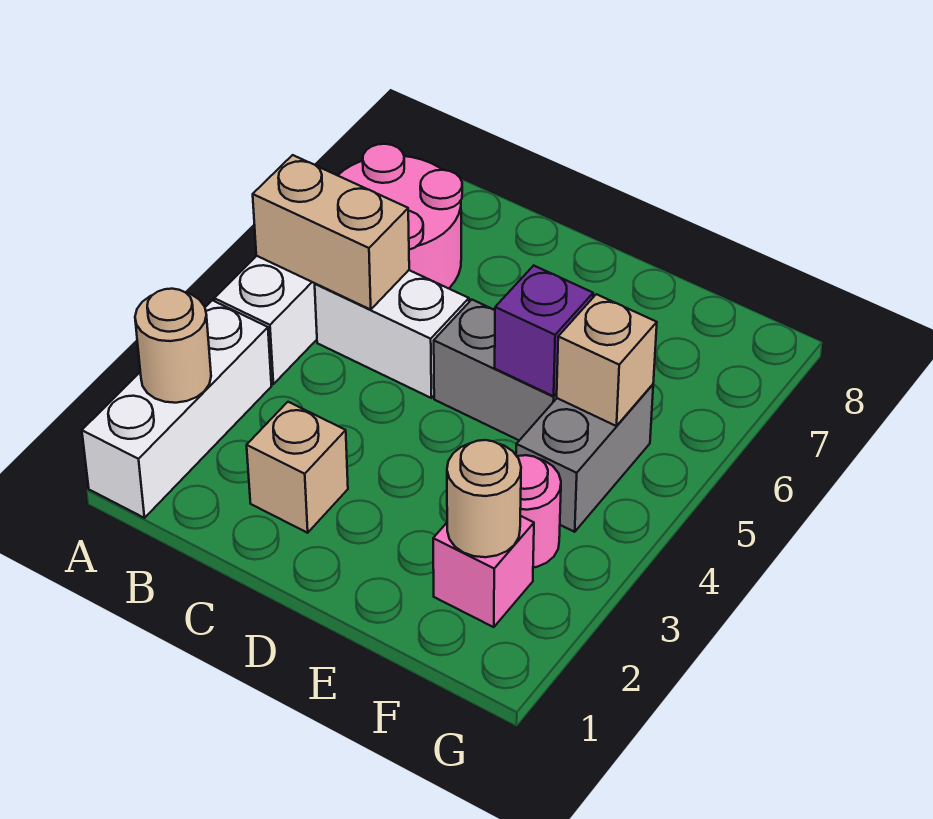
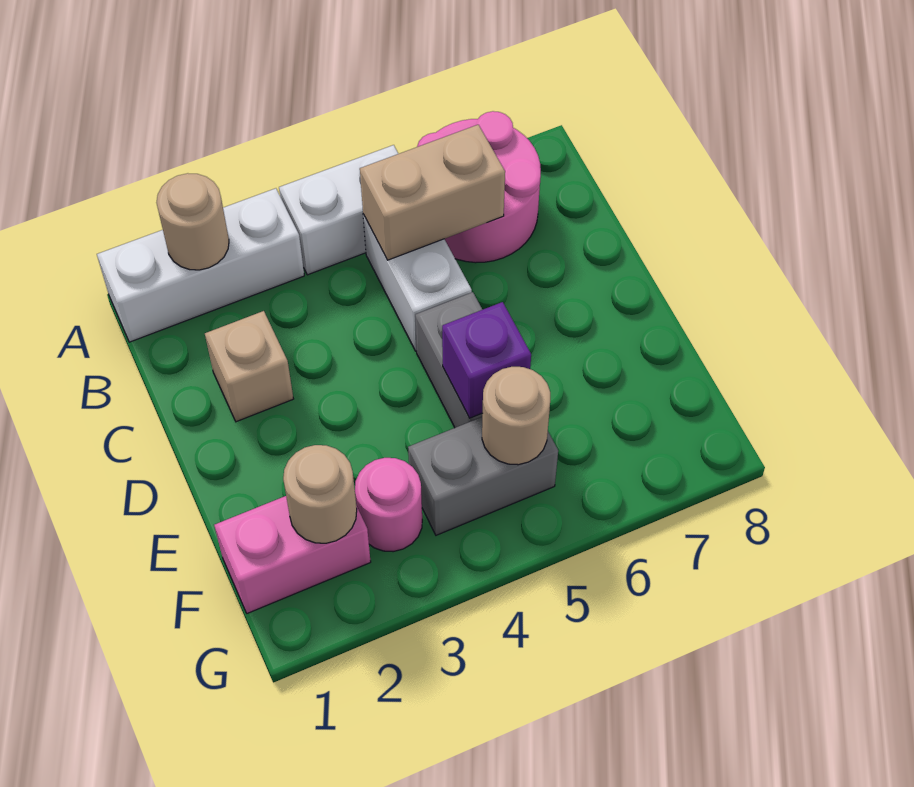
tan 1x2 brick [253,155,409,310] -> tan 1x2 brick turned to [360,125,505,260]
pink 1x1 brick [433,516,534,627] -> pink 1x2 brick [214,496,371,613]
tan 1x1 brick [556,294,657,426] -> tan 1x1 round brick [482,367,550,465]

